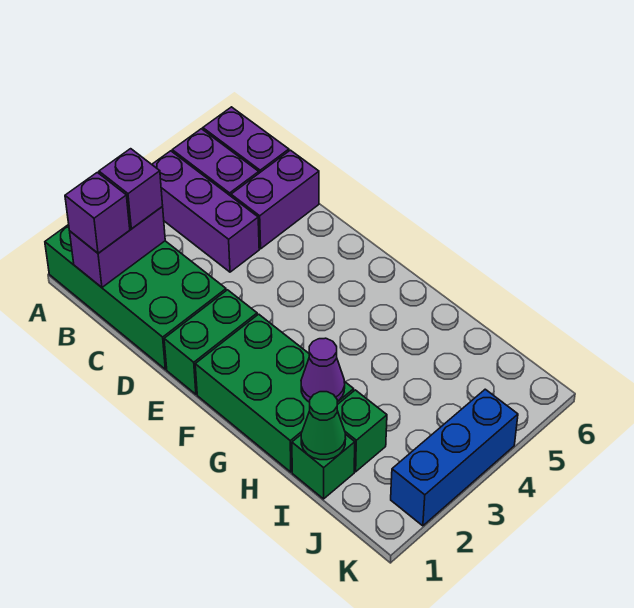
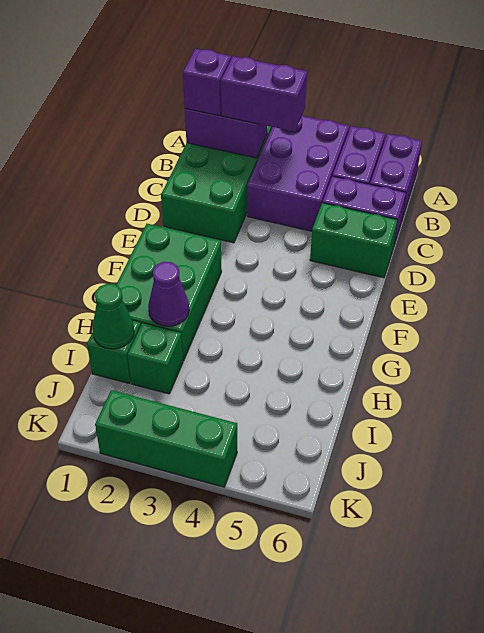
purple 1x3 brick [152,151,259,272] -> purple 2x3 brick [247,116,349,231]
purple 1x1 brick [99,149,163,229] -> purple 1x2 brick [221,56,307,132]
green 1x2 brick [164,290,257,394] -> green 1x2 brick moved to [310,203,397,278]
blue 1x3 brick [391,389,518,526] -> green 1x3 brick [95,390,237,487]

